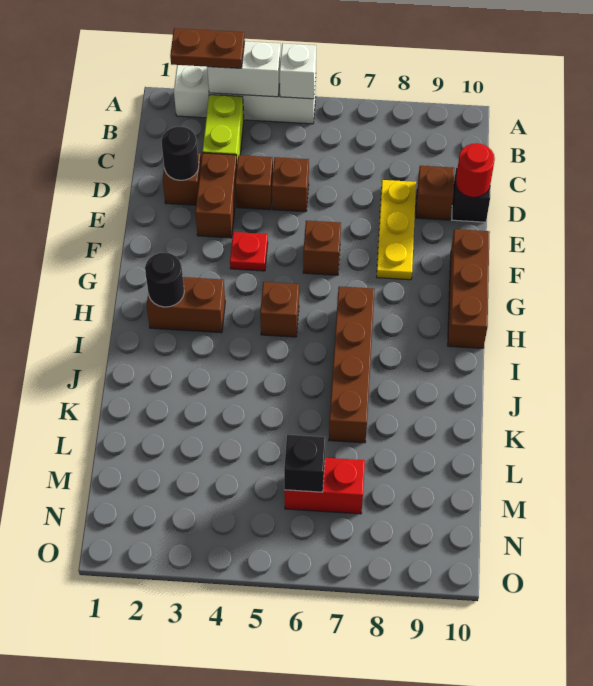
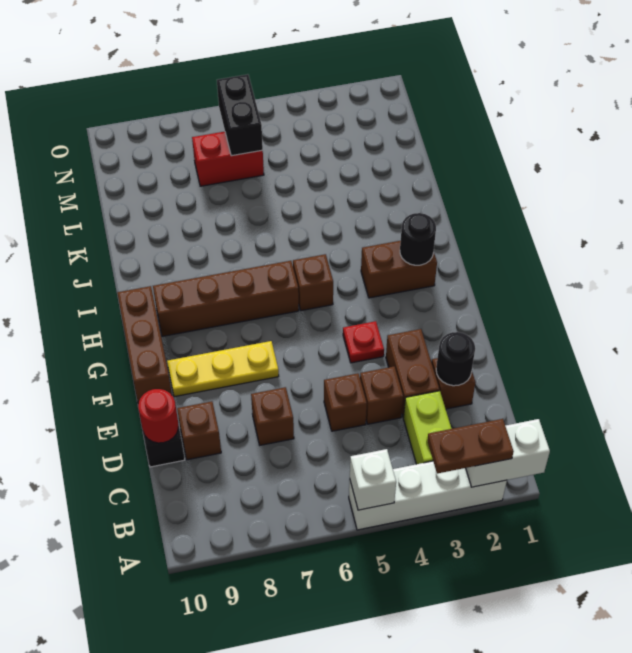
white 1x2 brick [207,41,281,97] -> white 1x2 brick moved to [466,419,550,487]
yellow 1x3 plate [377,180,416,280] -> yellow 1x3 plate turned to [167,341,279,397]
brown 1x1 brick [303,221,341,275] -> brown 1x1 brick moved to [251,387,294,445]
brown 1x4 brick [329,286,374,443] -> brown 1x4 brick turned to [153,261,299,336]
black 1x1 brick [284,435,326,492] -> black 1x2 brick [217,74,263,156]

